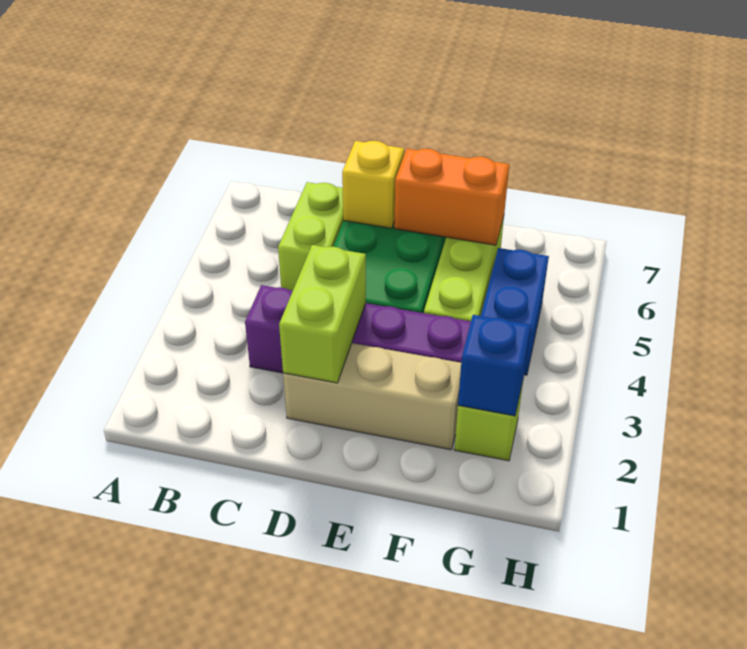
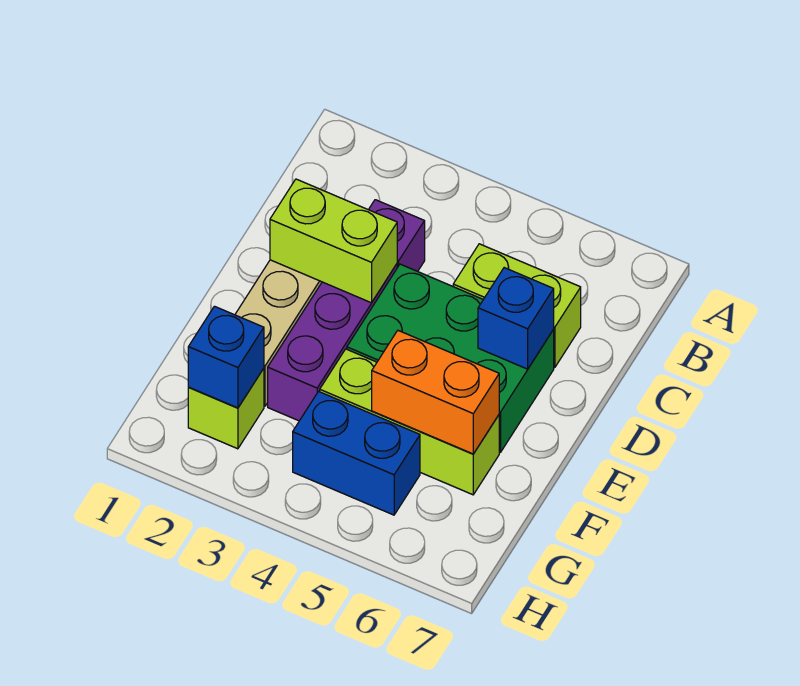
yellow 1x1 brick [342,141,404,228] -> blue 1x1 brick [478,268,554,369]
orange 1x2 brick [394,149,509,245] -> orange 1x2 brick turned to [372,331,499,454]

